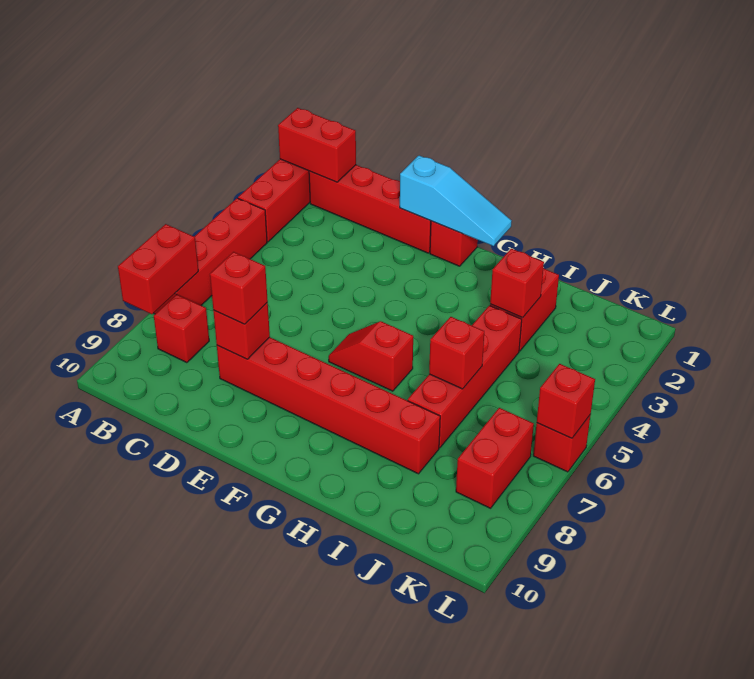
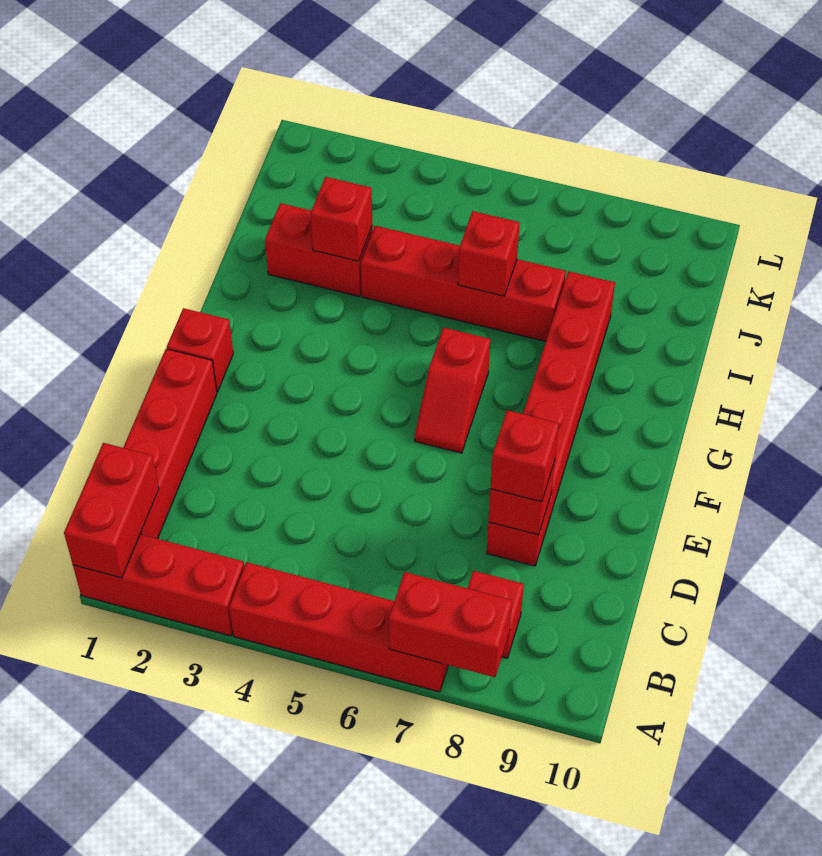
cyan 1x3 slope [400,156,512,246] -> none
red 1x2 brick [456,408,534,508] -> none
red 1x1 brick [533,414,591,472] -> none
red 1x1 brick [537,364,595,438] -> none

